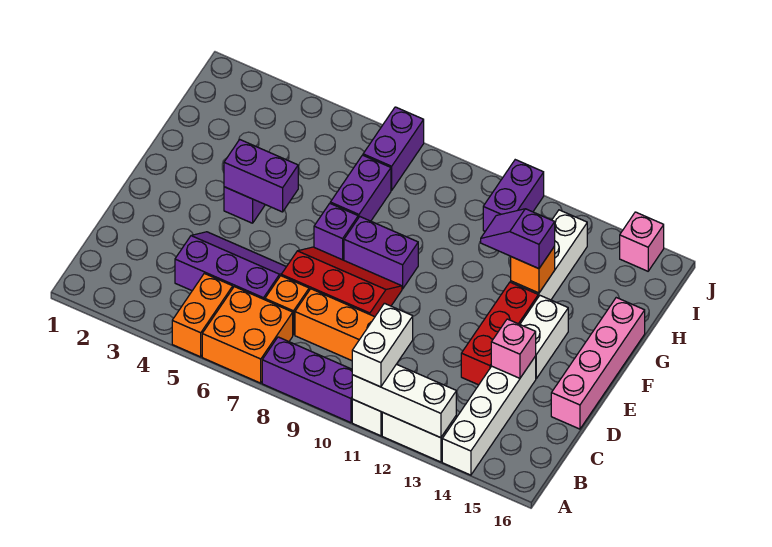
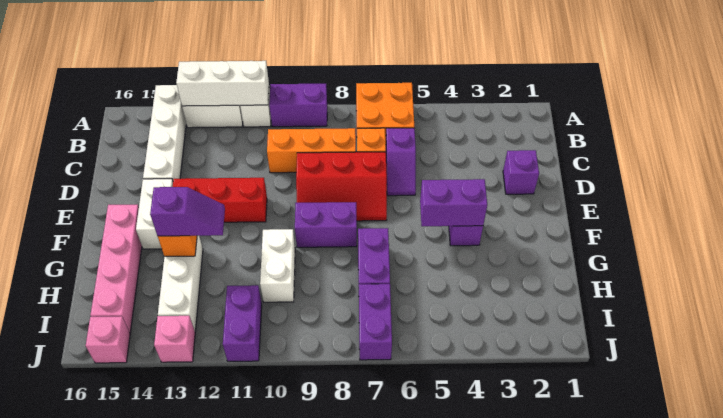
orange 1x2 brick [172,273,233,357] -> none
purple 1x3 brick [262,337,352,423] -> purple 1x2 brick [269,84,327,127]
white 1x2 brick [352,303,413,387] -> white 1x2 brick moved to [260,229,295,302]
purple 2x3 slope [175,232,286,300] -> purple 1x2 slope [386,128,416,196]
red 1x3 brick [461,282,538,385] -> red 1x3 brick turned to [173,178,267,222]
pink 1x1 brick [491,319,536,378] -> pink 1x1 brick moved to [154,316,195,362]
pink 1x4 brick [551,298,645,429] -> pink 1x4 brick moved to [91,204,142,332]
purple 1x1 brick [314,204,358,260] -> purple 1x1 brick moved to [503,150,539,194]

